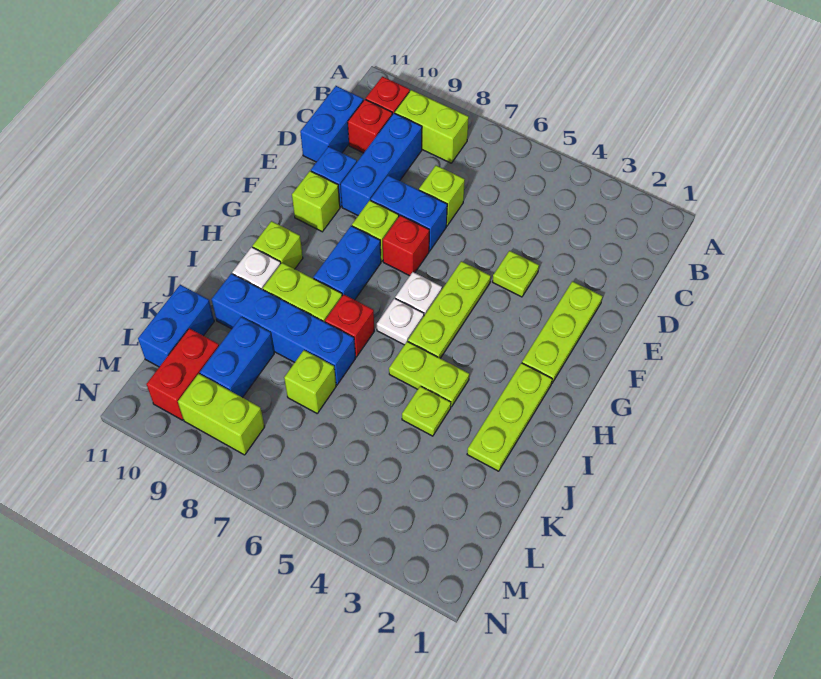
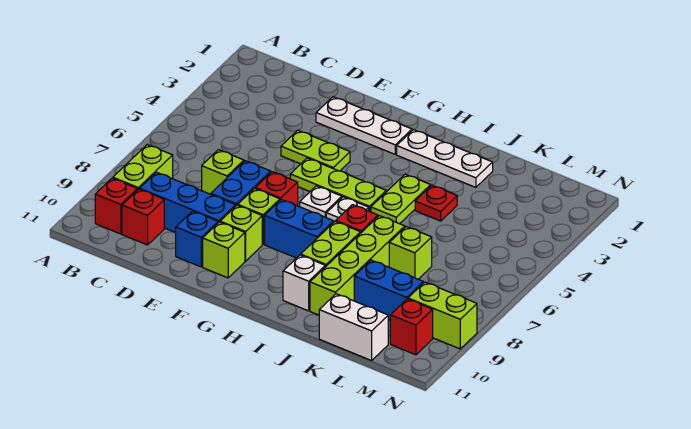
blue 1x2 brick [300,86,363,162] -> none
lime 1x3 plate [522,281,603,383] -> white 1x3 plate [316,97,412,154]
lime 1x1 plate [492,251,539,297] -> lime 1x2 plate [281,130,350,171]
lime 1x3 plate [467,363,552,471] -> white 1x3 plate [397,130,493,187]
lime 1x1 brick [253,221,303,269] -> lime 1x1 brick moved to [220,205,262,261]
lime 1x1 plate [402,386,451,436] -> red 1x1 plate [415,185,457,221]
blue 1x4 brick [212,274,356,385] -> lime 1x4 brick [310,216,405,315]
blue 1x2 brick [138,285,214,367] -> white 1x2 brick [319,294,388,361]
red 1x2 brick [147,328,219,420] -> red 1x1 brick [390,299,433,355]
lime 1x2 brick [178,374,265,455] -> lime 1x2 brick turned to [408,282,477,349]

